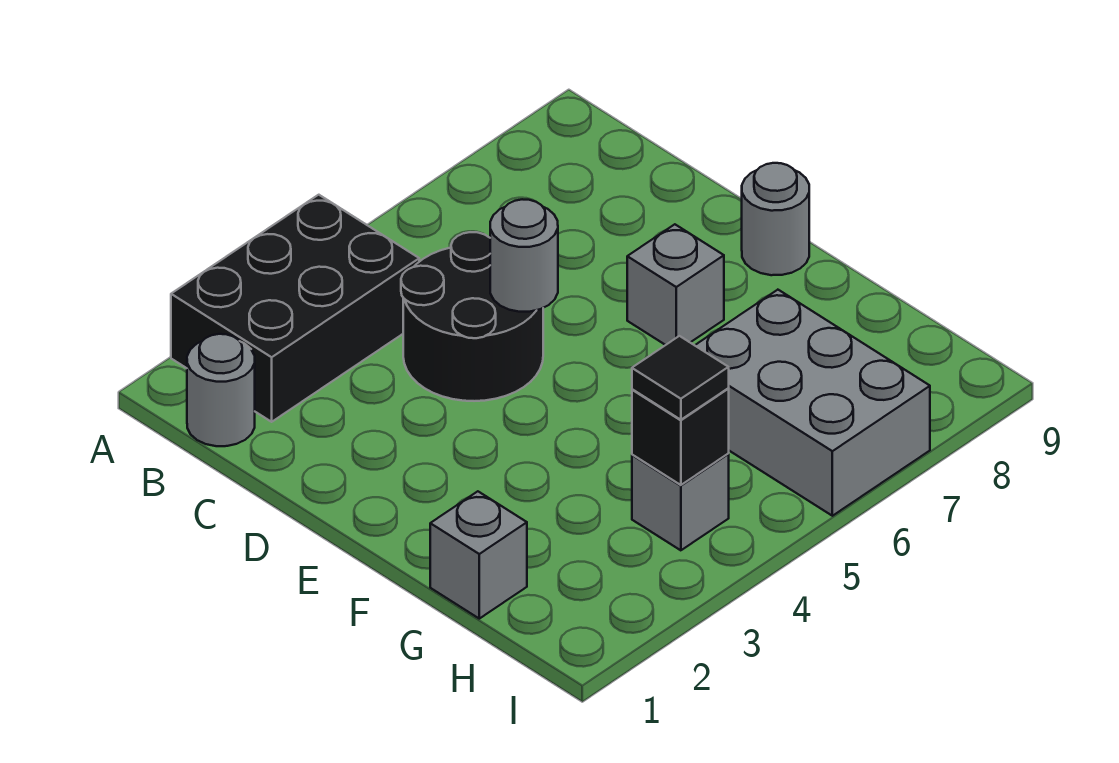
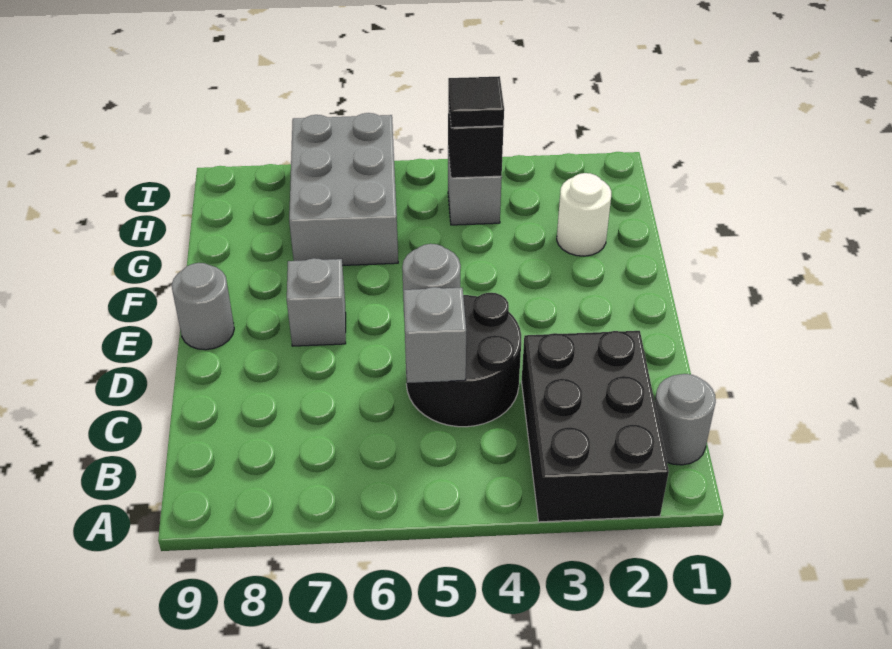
black 2x3 brick [171,195,419,422] -> black 2x3 brick turned to [522,331,669,522]
grey 1x1 brick [430,491,527,619] -> grey 1x1 brick moved to [403,287,466,383]
none -> white 1x1 round brick [557,173,611,256]

